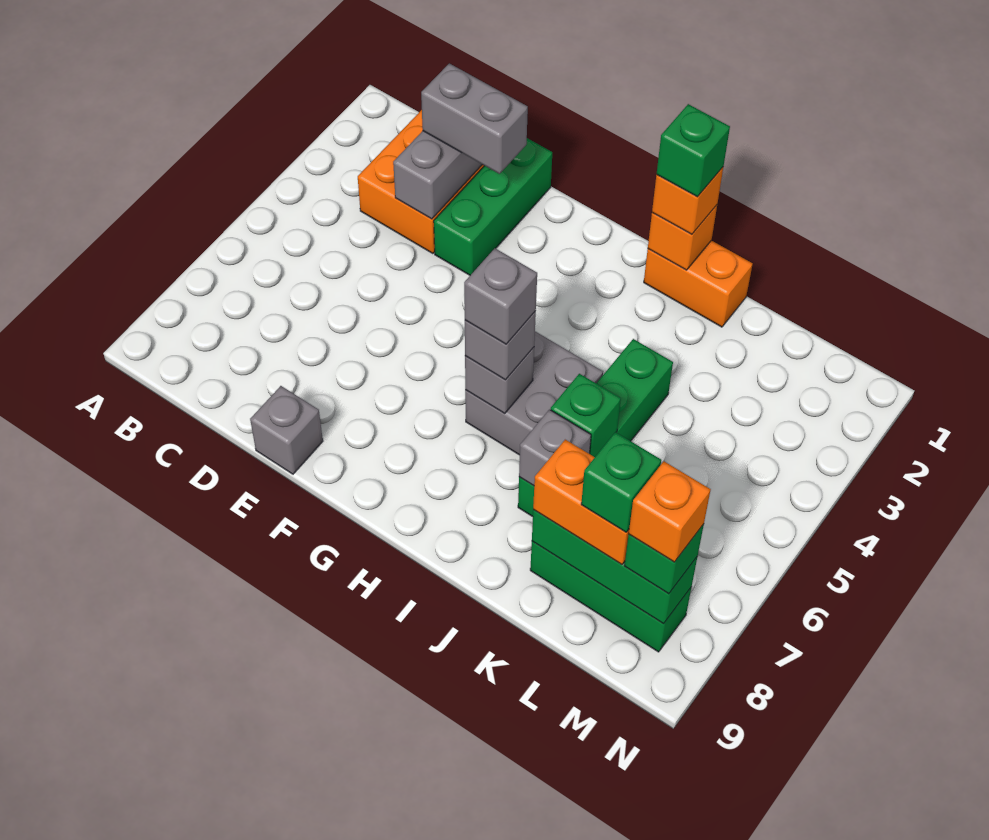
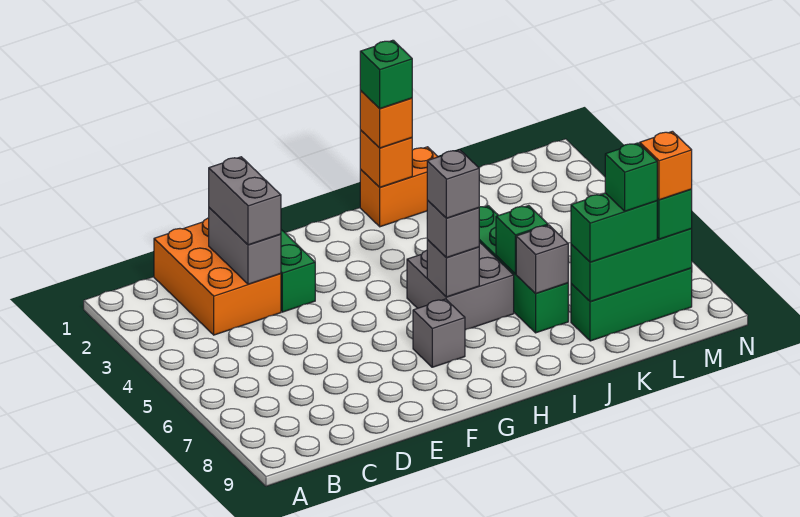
grey 1x2 brick [421,63,528,174] -> grey 1x2 brick turned to [209,157,281,245]
grey 1x1 brick [250,386,323,474] -> grey 1x1 brick moved to [413,299,465,367]
orange 1x2 brick [533,440,629,565] -> green 1x2 brick [571,193,657,262]

